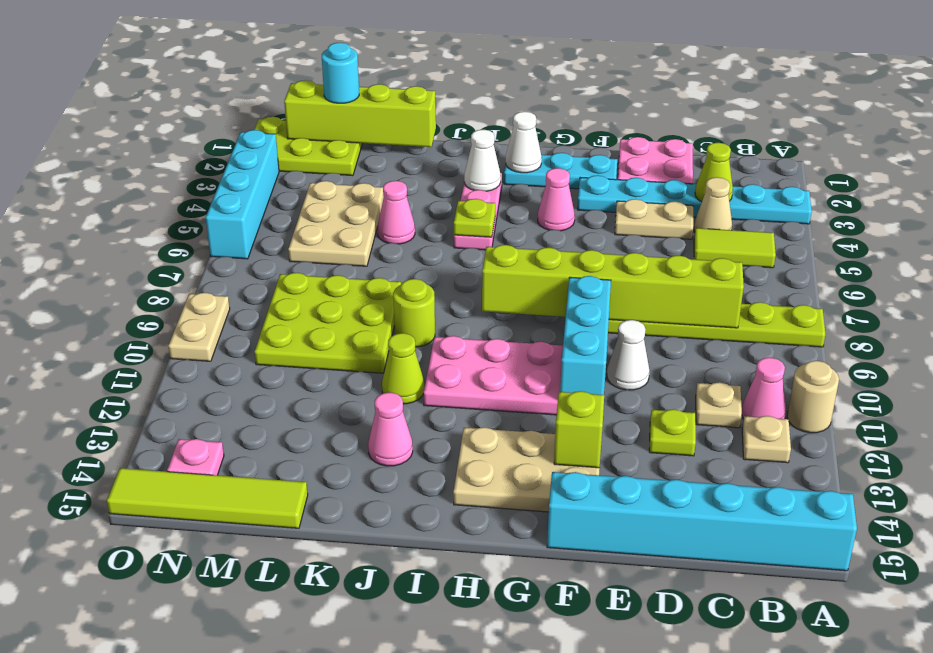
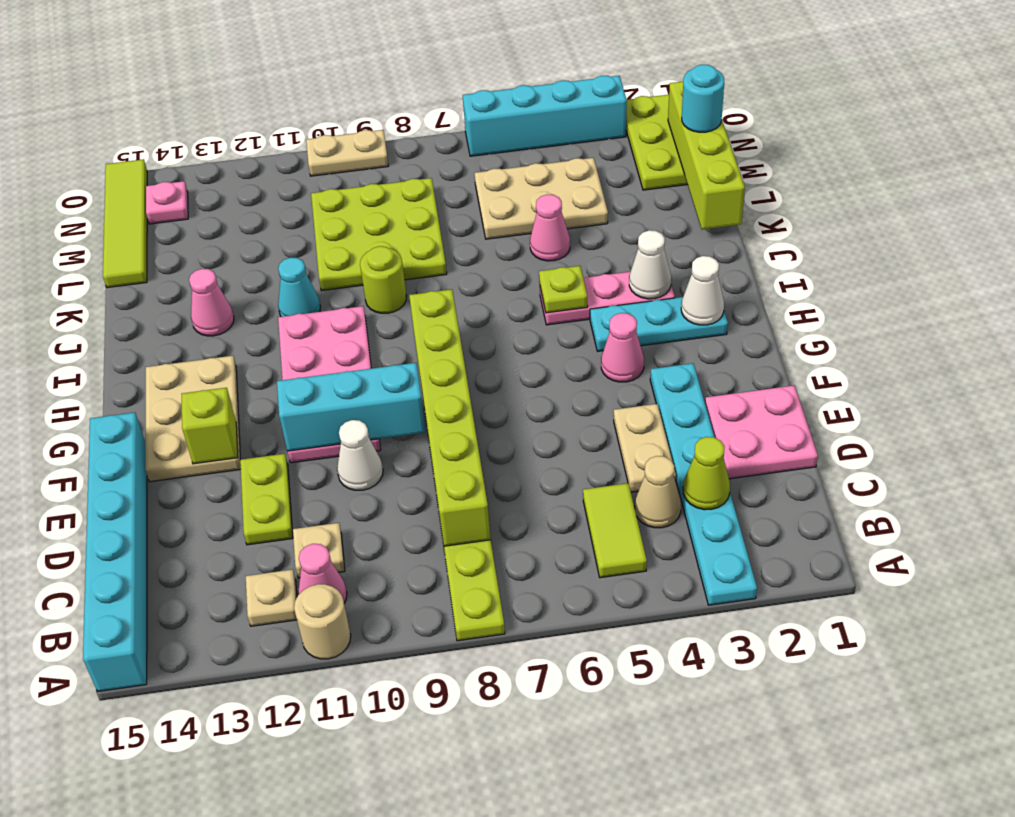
lime 1x1 plate [649,409,696,456] -> lime 1x2 plate [240,454,293,545]
cyan 1x3 plate [504,153,617,189] -> cyan 1x3 plate turned to [590,297,728,351]
lime 1x1 cone [382,333,424,404] -> cyan 1x1 cone [278,258,320,317]

